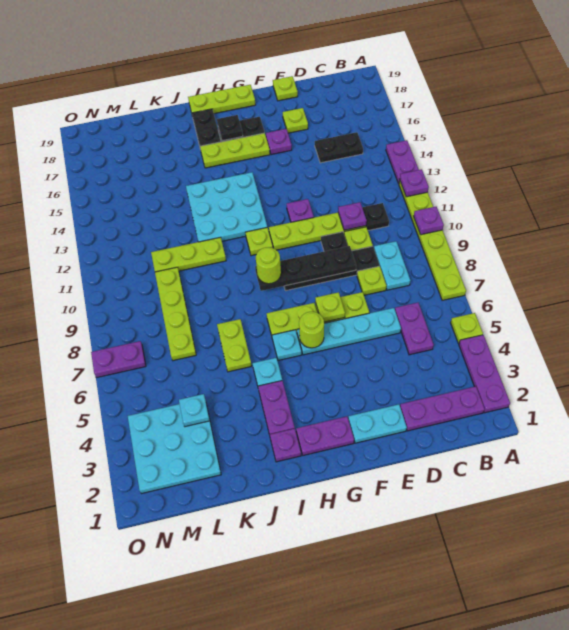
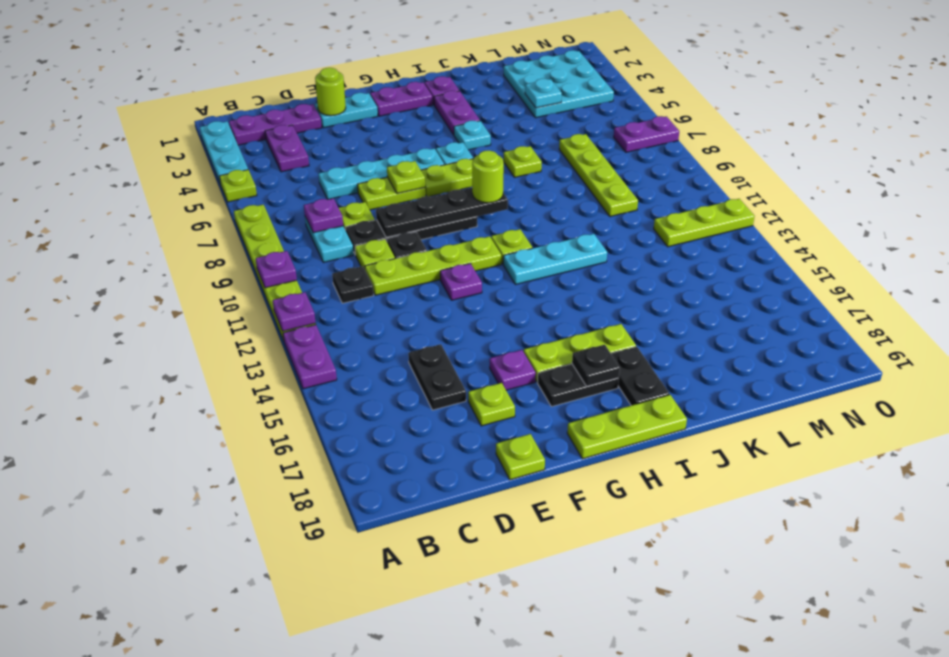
purple 1x3 plate [459,335,510,413] -> cyan 1x3 plate [200,121,248,184]
purple 1x2 plate [395,303,434,355] -> purple 1x2 plate moved to [265,125,309,172]
black 1x2 plate [315,132,363,163] -> black 1x2 plate turned to [408,344,466,410]
purple 1x1 plate [338,202,367,230] -> purple 1x1 plate moved to [304,198,343,233]
lime 1x1 round brick [299,312,324,348] -> lime 1x1 round brick moved to [315,68,346,116]
cyan 3x3 plate [186,172,267,242] -> cyan 1x3 plate [503,234,607,285]
lime 1x2 plate [217,319,251,372] -> lime 1x1 plate [504,146,542,177]
lime 1x3 plate [151,237,226,272] -> lime 1x3 plate moved to [654,199,755,247]

